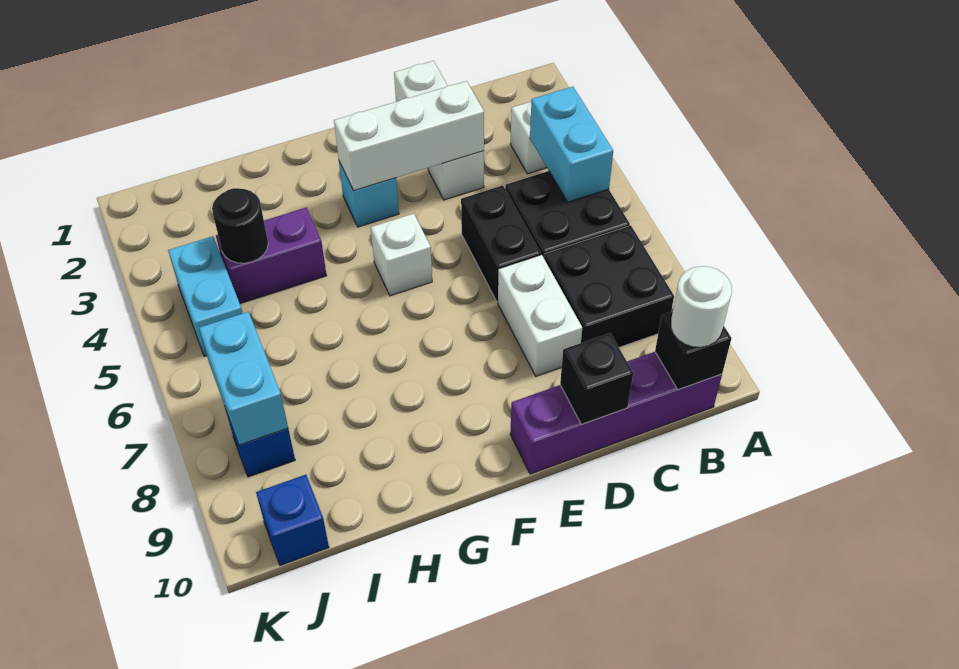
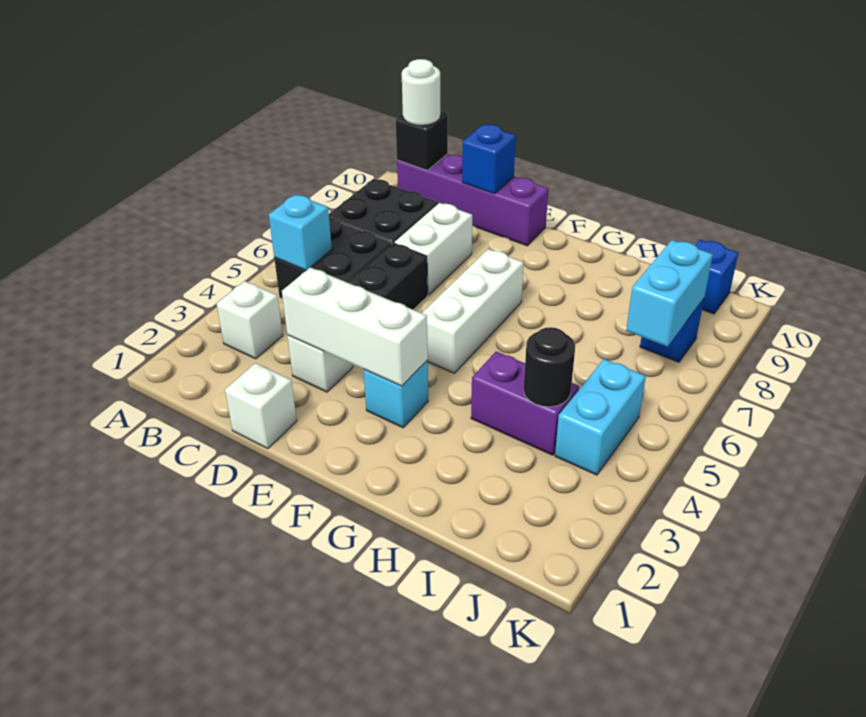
cyan 1x2 brick [530,87,613,202] -> cyan 1x1 brick [269,195,332,270]
black 1x1 brick [560,333,633,424] -> blue 1x1 brick [462,124,516,194]
white 1x1 brick [371,213,432,296] -> white 1x3 brick [422,249,524,373]

